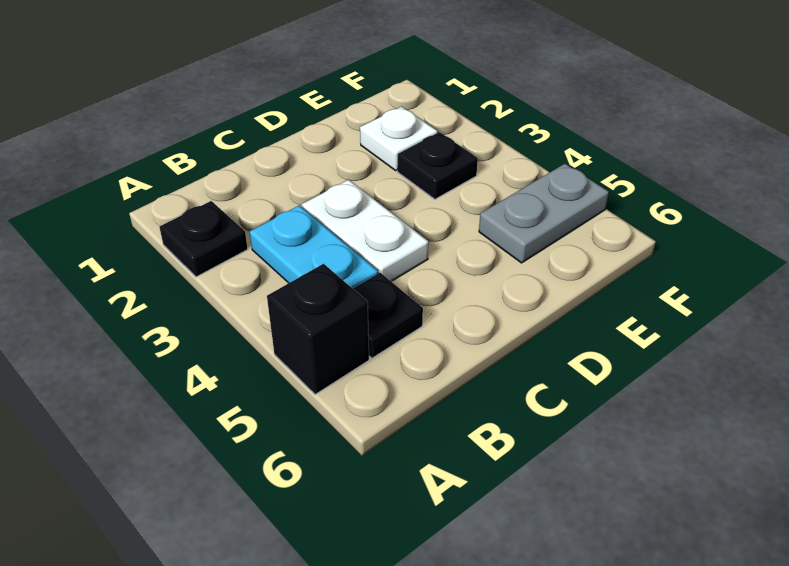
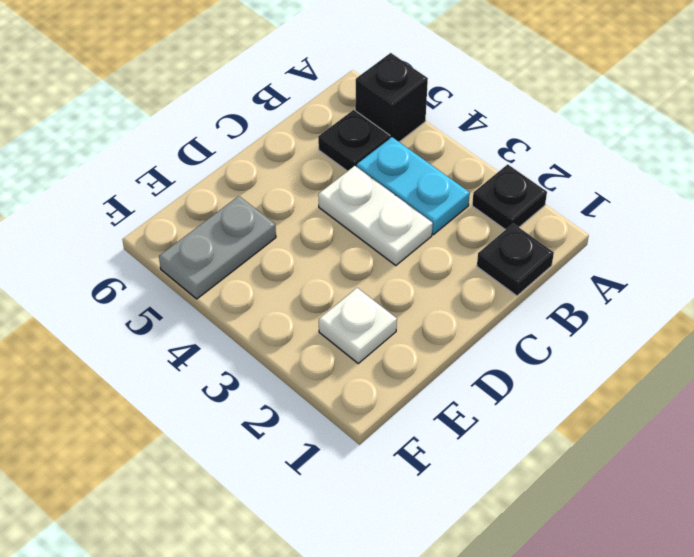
black 1x1 plate [397,132,478,199] -> black 1x1 plate moved to [477,224,554,296]

